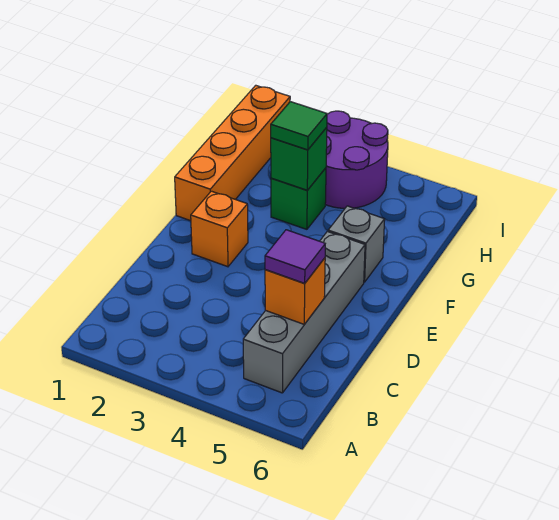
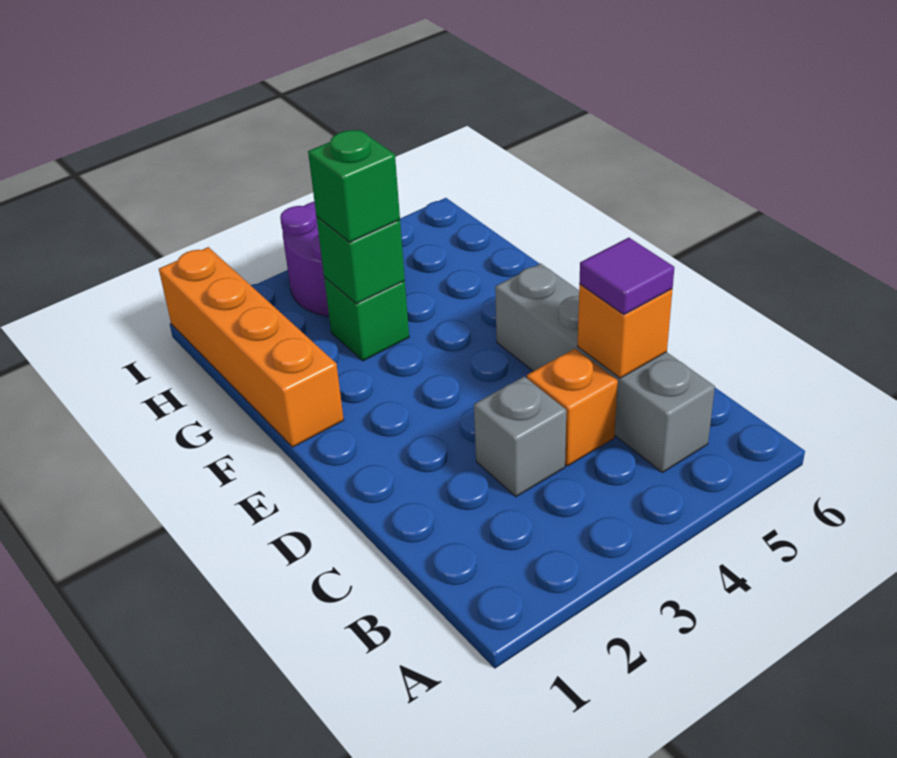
orange 1x1 brick [191,191,248,267] -> orange 1x1 brick moved to [527,349,618,466]
grey 1x1 brick [328,206,385,282] -> grey 1x1 brick moved to [474,376,566,497]
green 1x1 tile [271,102,327,150] -> green 1x1 brick [308,130,400,242]

